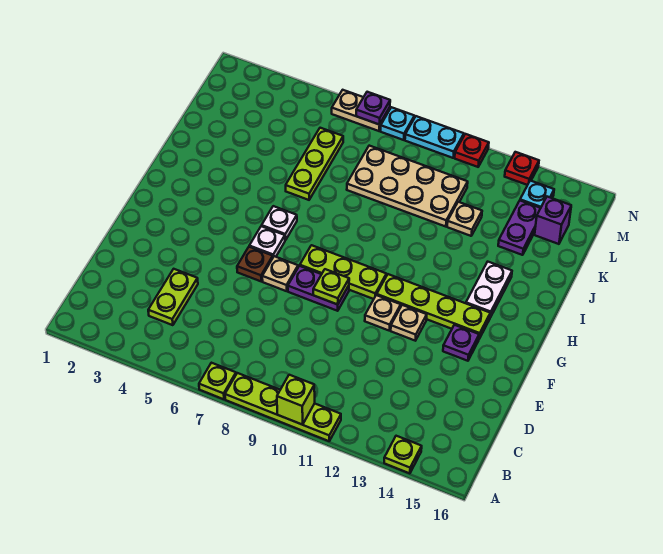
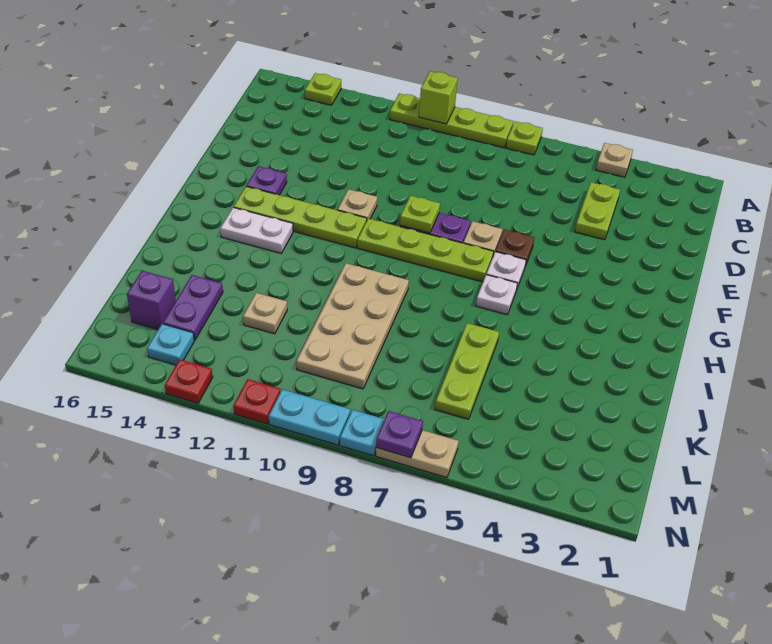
tan 1x1 plate [391,305,427,341] -> tan 1x1 plate moved to [596,143,633,177]
lime 1x3 plate [300,245,386,299] -> lime 1x4 plate [357,218,494,282]
white 1x2 plate [466,262,512,317] -> white 1x2 plate turned to [220,207,293,253]
tan 2x4 plate [347,146,468,227] -> tan 2x4 plate turned to [296,263,409,389]

